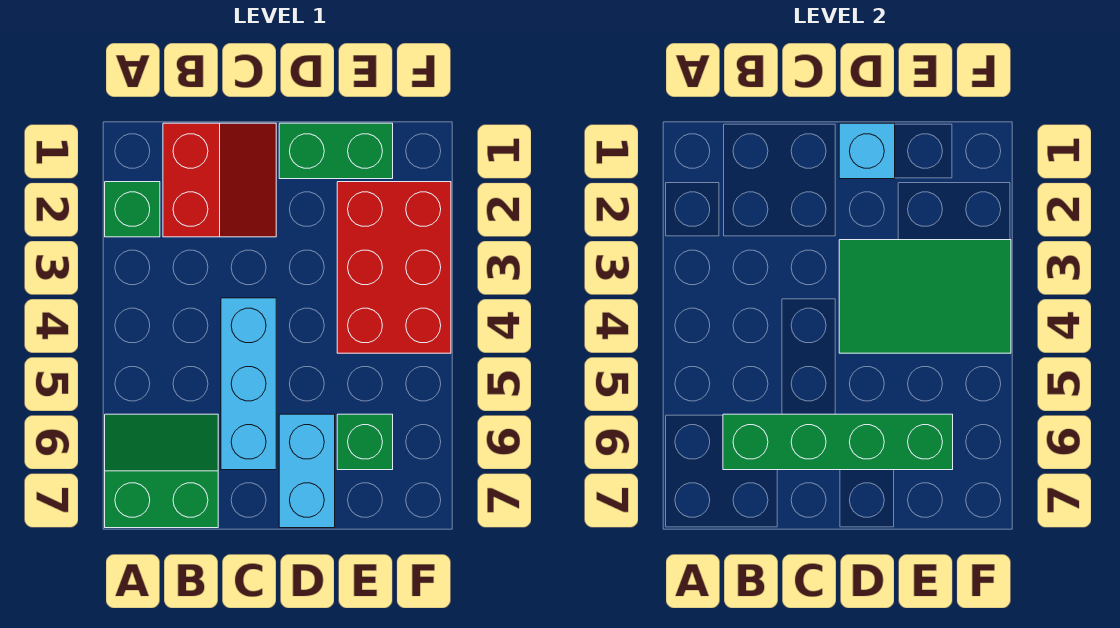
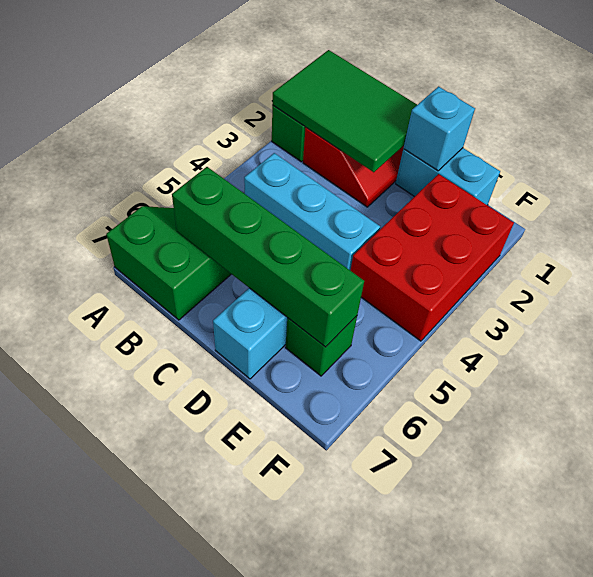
cyan 1x3 brick [221,298,276,470] -> cyan 1x3 brick turned to [244,153,380,271]
green 1x2 brick [279,123,393,179] -> cyan 1x2 brick [396,148,500,205]
green 2x3 tile [839,240,1011,353] -> green 2x3 tile moved to [272,50,417,172]

